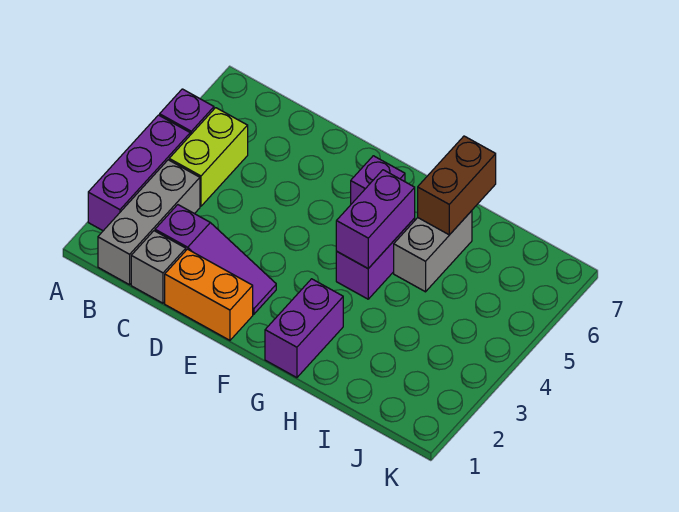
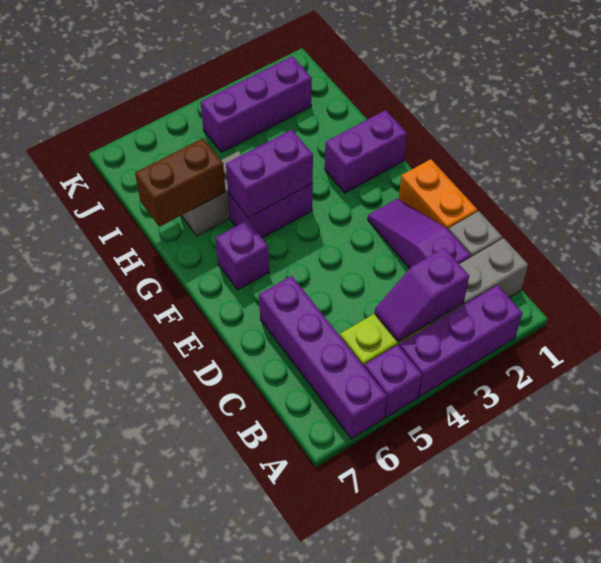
none -> purple 1x4 brick [259,276,387,439]
none -> purple 1x2 slope [375,248,469,342]
none -> purple 1x3 brick [201,56,312,152]

